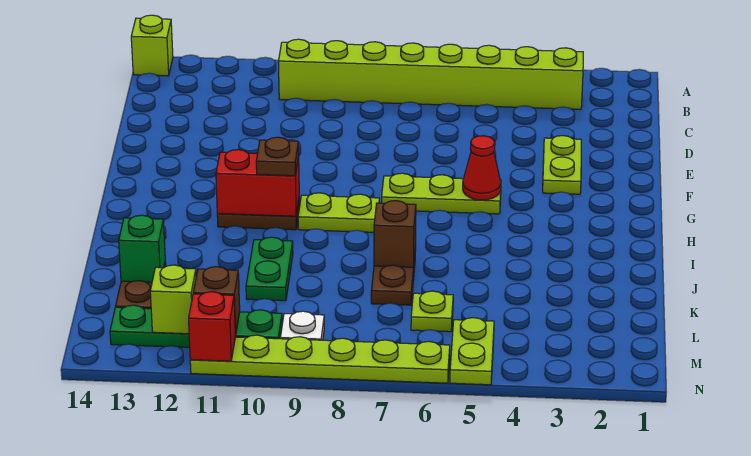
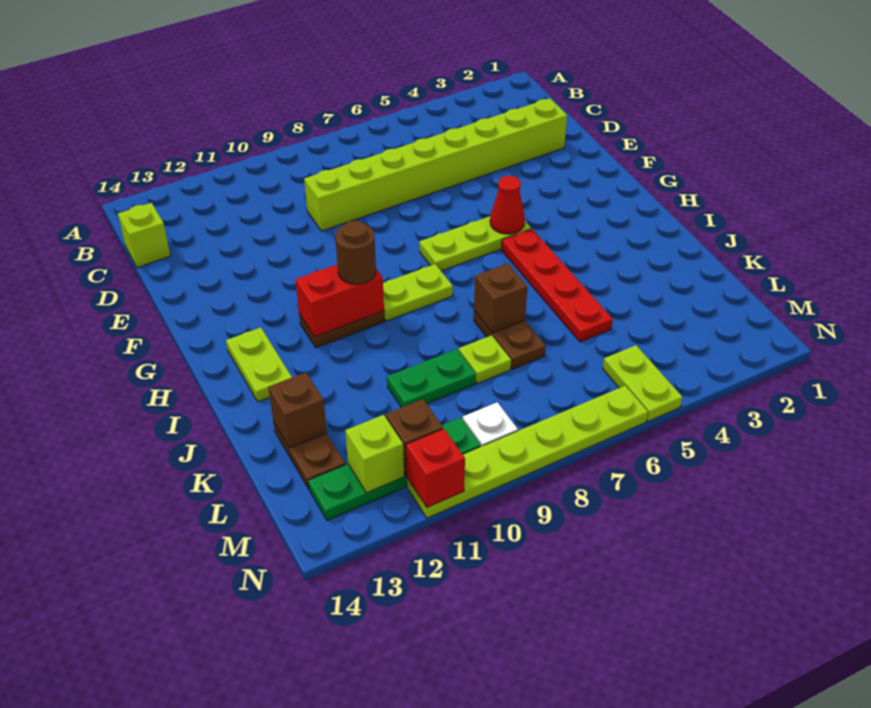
lime 1x1 brick [131,15,173,76] -> lime 1x1 brick moved to [118,203,170,267]
lime 1x8 brick [278,39,583,109] -> lime 1x8 brick moved to [304,98,567,231]
lime 1x2 plate [543,136,581,194] -> lime 1x2 plate moved to [226,328,292,402]
none -> red 1x4 plate [501,229,613,342]
brown 1x1 plate [256,137,299,176] -> brown 1x1 round brick [335,221,376,284]
green 1x2 plate [246,237,293,301] -> green 1x2 plate turned to [387,349,476,407]
green 1x1 brick [119,215,165,282] -> brown 1x1 brick [268,373,327,448]
lime 1x1 plate [411,291,453,332] -> lime 1x1 plate moved to [459,335,511,383]

